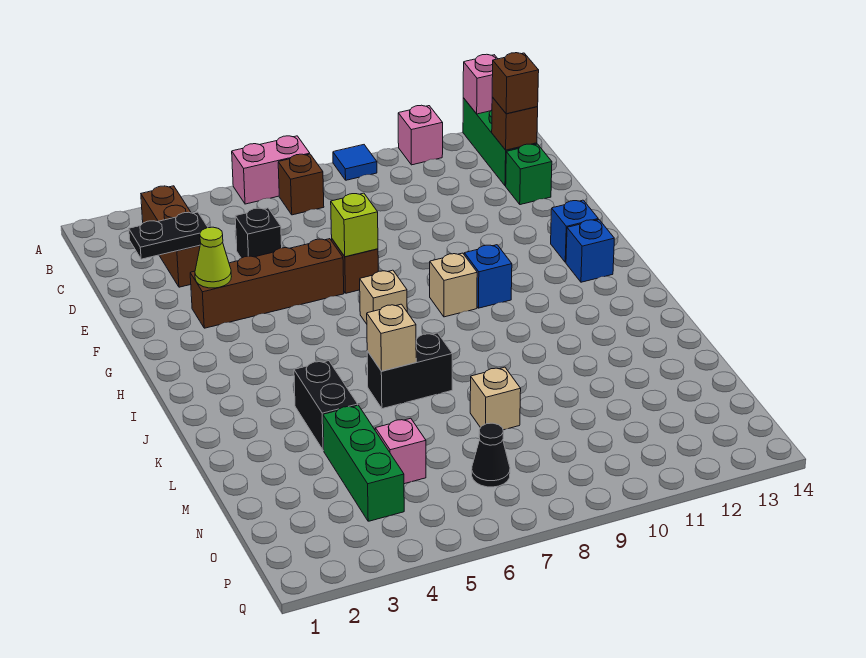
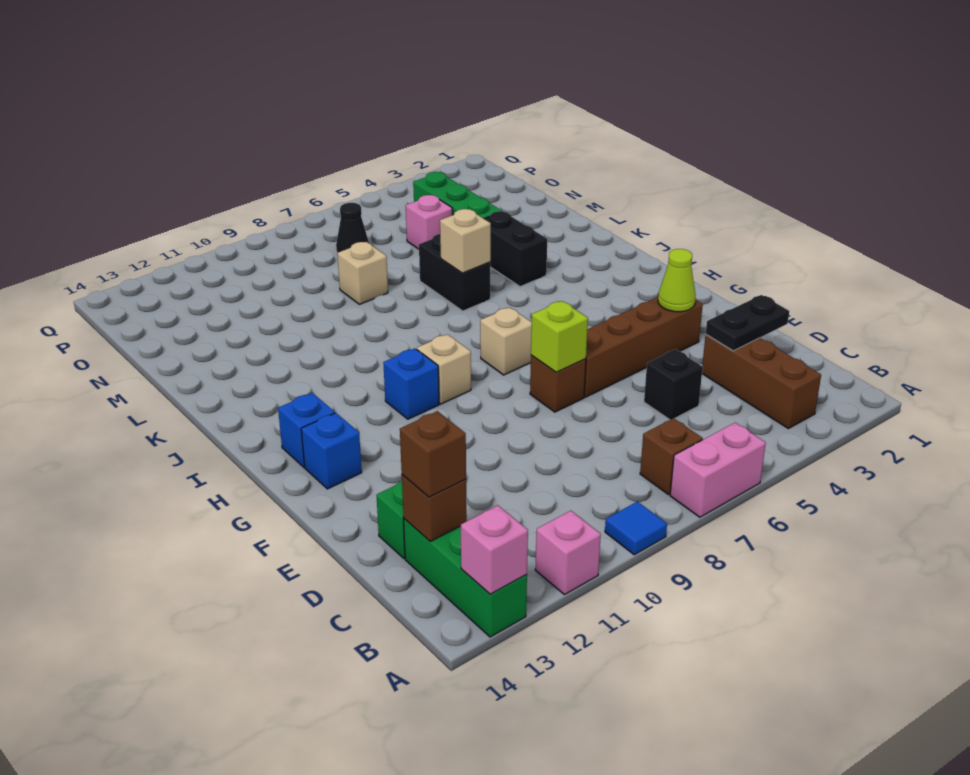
black 1x2 brick [367,333,452,409] -> black 1x2 brick turned to [419,234,490,311]

